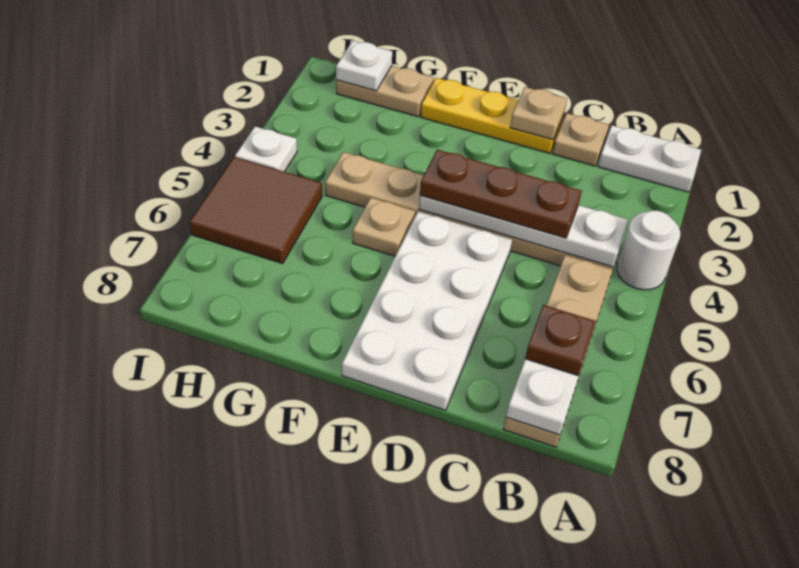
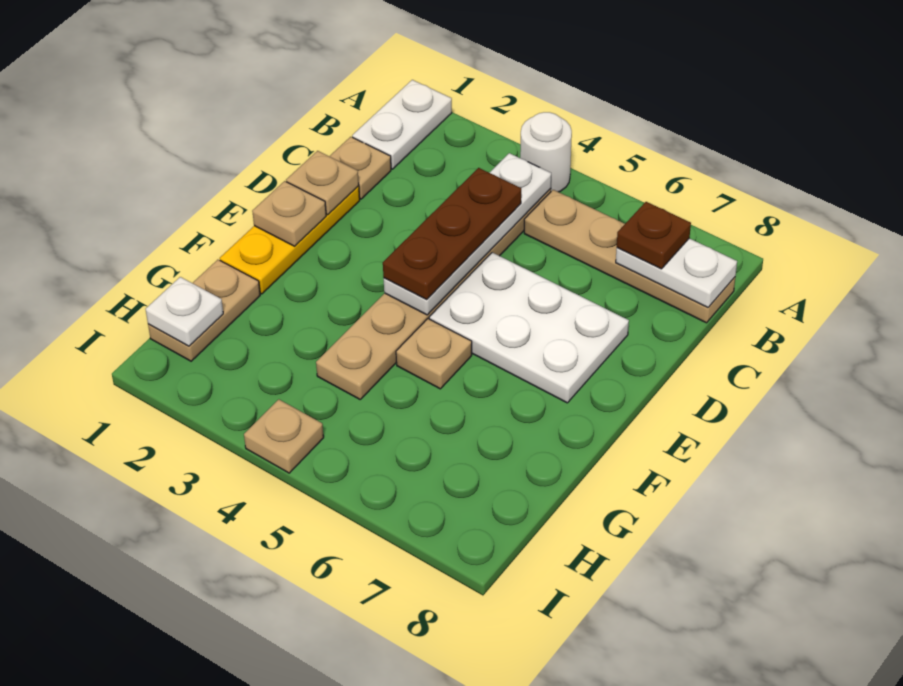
white 2x4 plate [342,212,512,410] -> white 2x3 plate [429,252,629,403]
none -> tan 1x1 plate [252,181,326,246]
brown 2x2 tile [190,157,322,263] -> none
white 1x1 plate [235,126,297,172] -> tan 1x1 plate [244,399,324,473]

